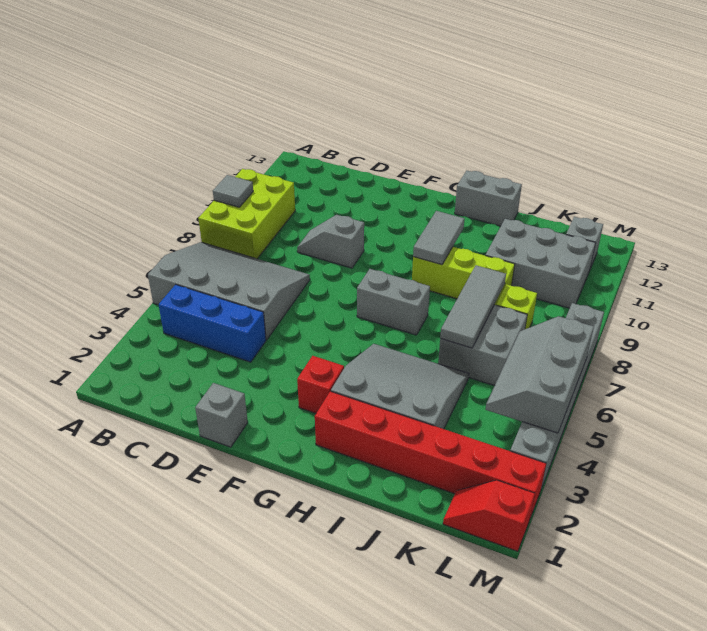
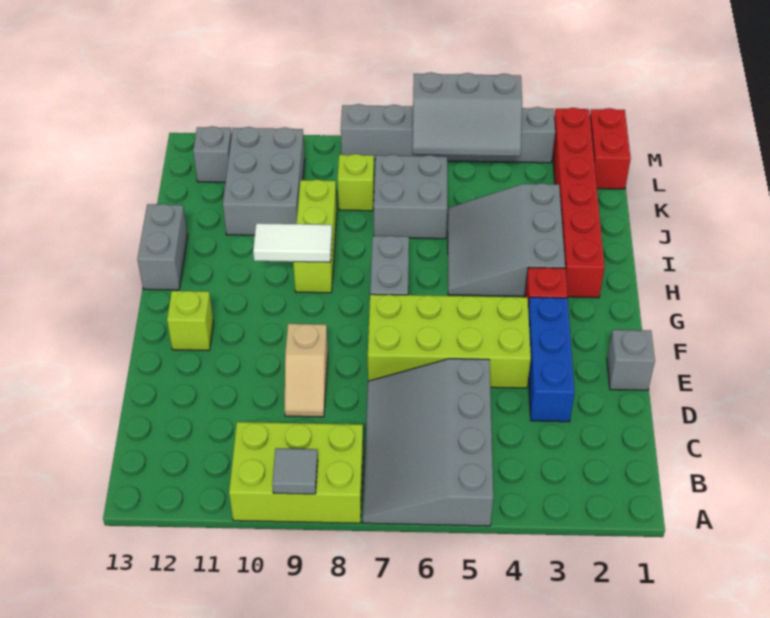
blue 1x3 brick [159,285,266,362] -> blue 1x3 brick moved to [528,297,575,422]
grey 1x2 slope [297,215,364,268] -> tan 1x2 slope [285,324,328,417]
none -> lime 2x4 brick [368,294,531,388]
none -> lime 1x1 brick [167,291,213,350]
grey 1x2 tile [413,211,464,265] -> white 1x2 tile [253,223,332,262]
grey 1x3 tile [440,265,506,348] -> none
red 1x2 slope [443,480,535,551] -> red 1x2 brick [590,108,631,189]

